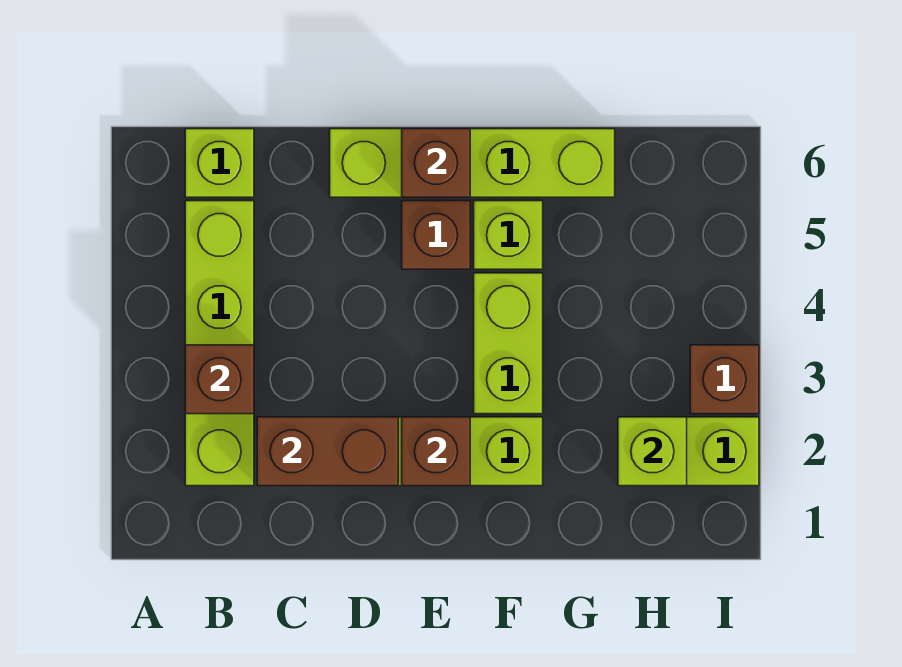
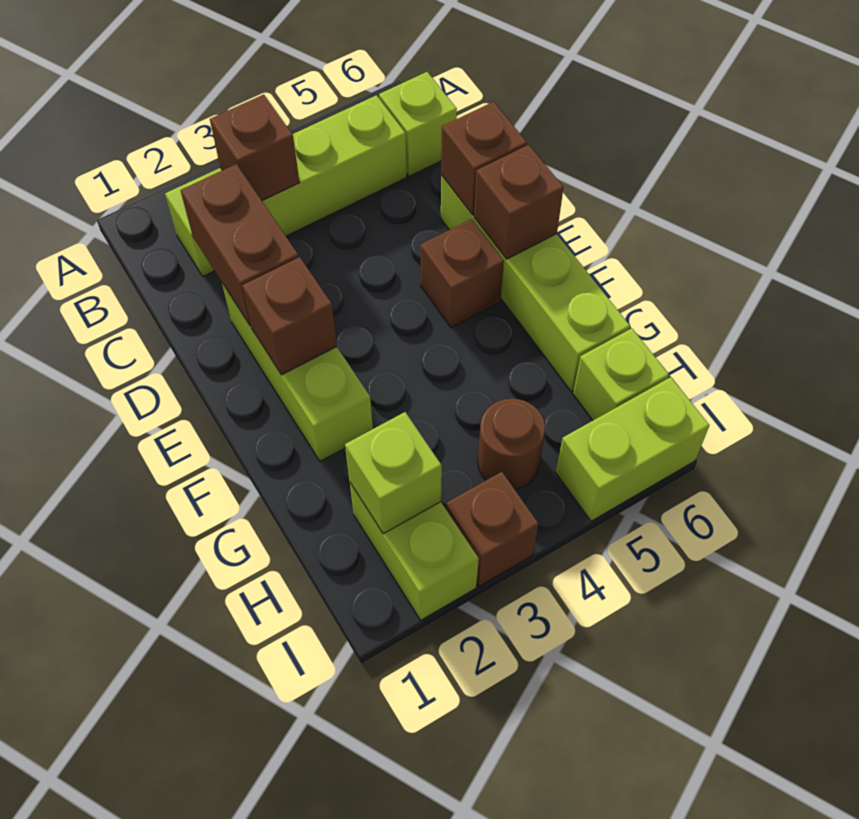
none -> brown 1x1 brick [441,102,527,215]
lime 1x2 brick [474,273,543,414] -> lime 1x2 brick moved to [556,377,709,521]
lime 1x1 brick [474,201,543,269] -> lime 1x1 brick moved to [573,328,669,420]
none -> brown 1x1 round brick [478,399,545,490]

